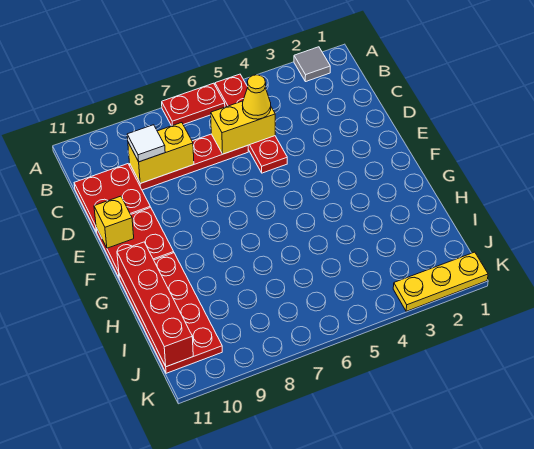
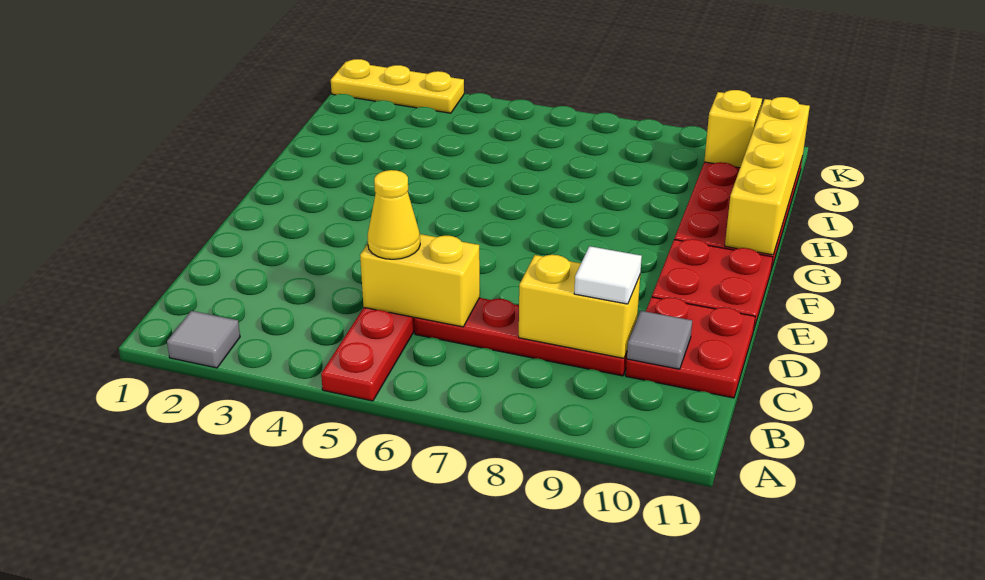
red 1x2 plate [162,83,225,126] -> none
none -> grey 1x1 tile [627,311,692,369]
yellow 1x1 brick [94,196,134,248] -> yellow 1x1 brick moved to [704,90,762,168]
red 1x4 brick [117,242,193,367] -> yellow 1x4 brick [725,97,810,255]

